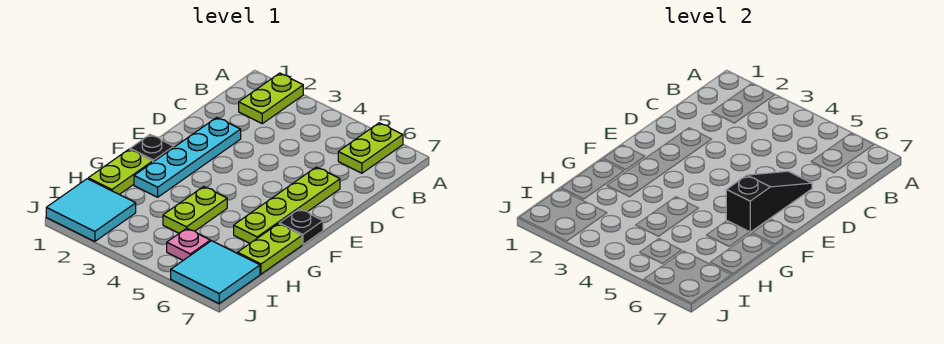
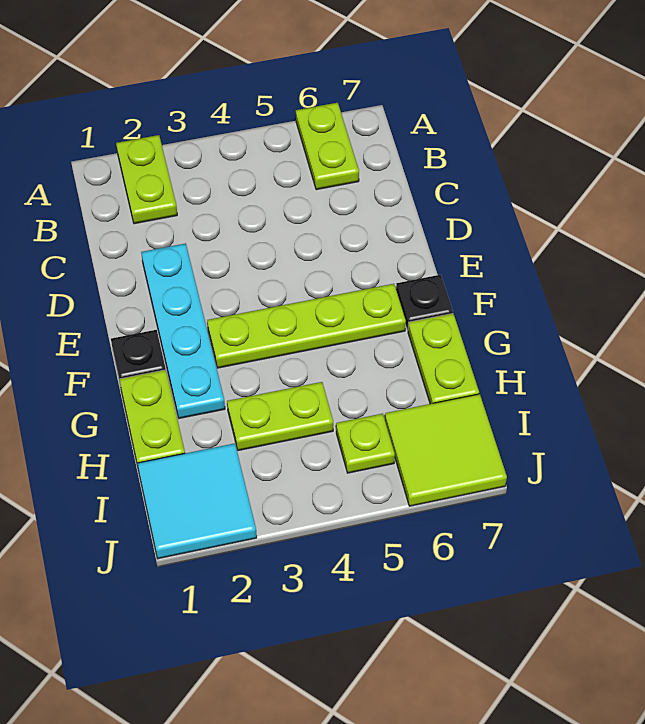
lime 1x4 plate [234,167,340,243] -> lime 1x4 plate turned to [207,284,406,368]
black 1x3 slope [726,171,812,232] -> none
lime 1x2 plate [163,186,227,233] -> lime 1x2 plate turned to [227,382,333,451]
pink 1x1 plate [167,228,210,260] -> lime 1x1 plate [336,414,395,473]
cyan 2x2 tile [171,241,260,303] -> lime 2x2 tile [385,394,507,506]

